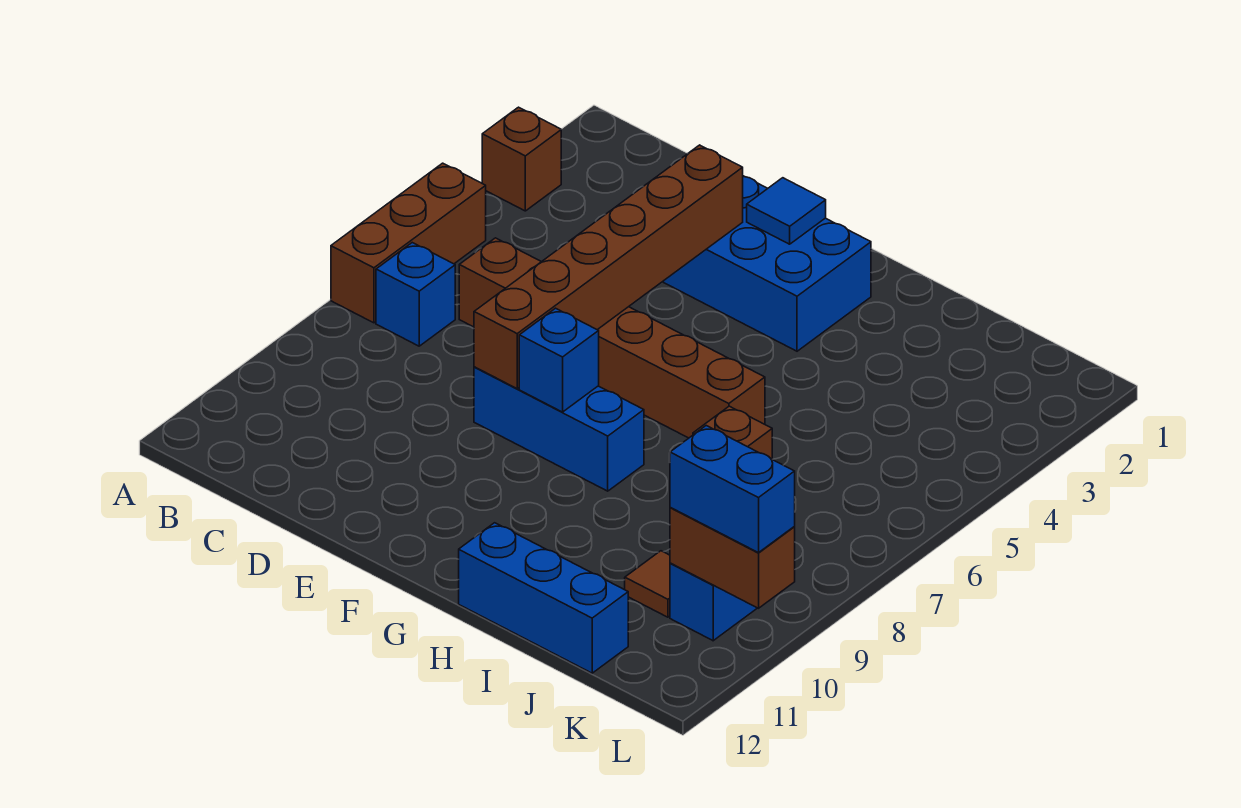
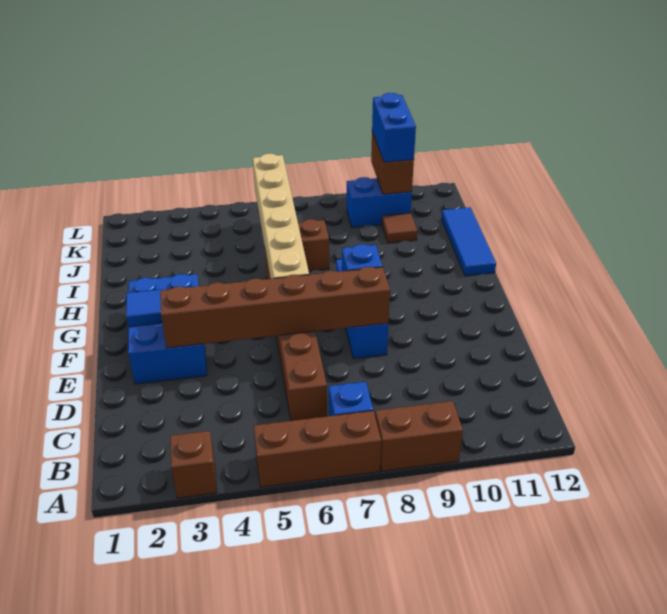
none -> brown 1x2 brick [375,401,463,471]
none -> tan 1x6 brick [253,154,309,279]
blue 1x3 brick [459,523,628,673] -> blue 1x3 tile [441,207,496,276]

